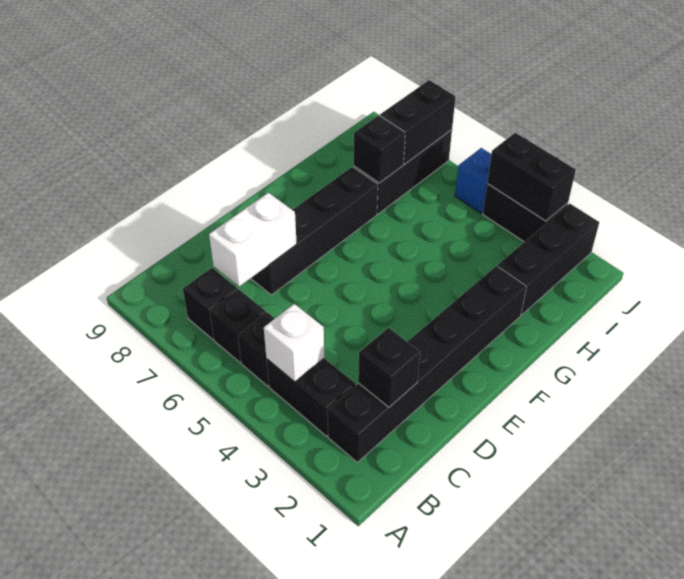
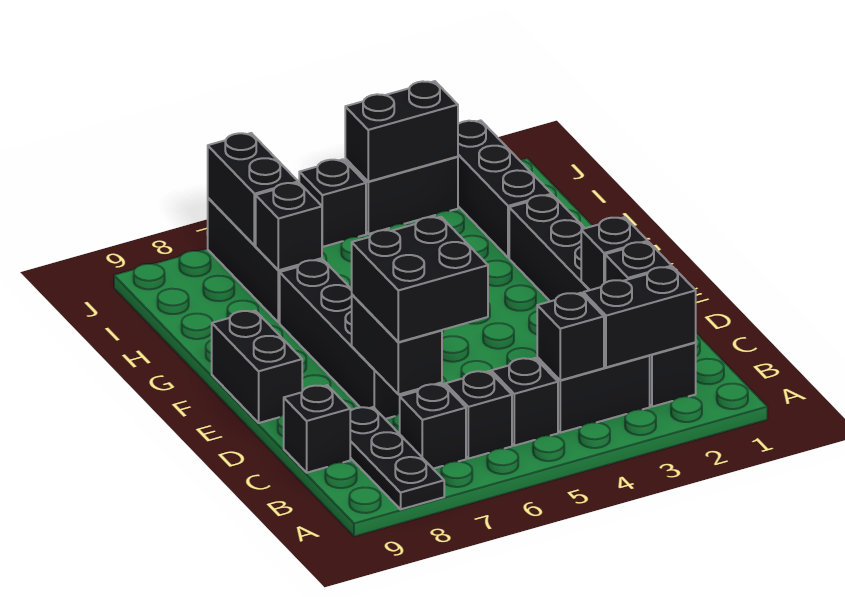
none -> black 1x3 plate [350,407,444,509]
none -> black 1x2 brick [583,267,696,367]
white 1x1 brick [264,304,324,382] -> black 1x1 brick [537,293,604,380]
none -> black 2x2 brick [352,217,488,342]
white 1x2 brick [209,193,297,287] -> black 1x2 brick [352,295,442,395]
none -> black 1x1 brick [284,385,350,473]
none -> black 1x1 brick [581,217,648,290]
none -> black 1x2 brick [212,311,302,423]
blue 1x1 brick [455,148,491,213] -> black 1x1 brick [299,159,366,247]

